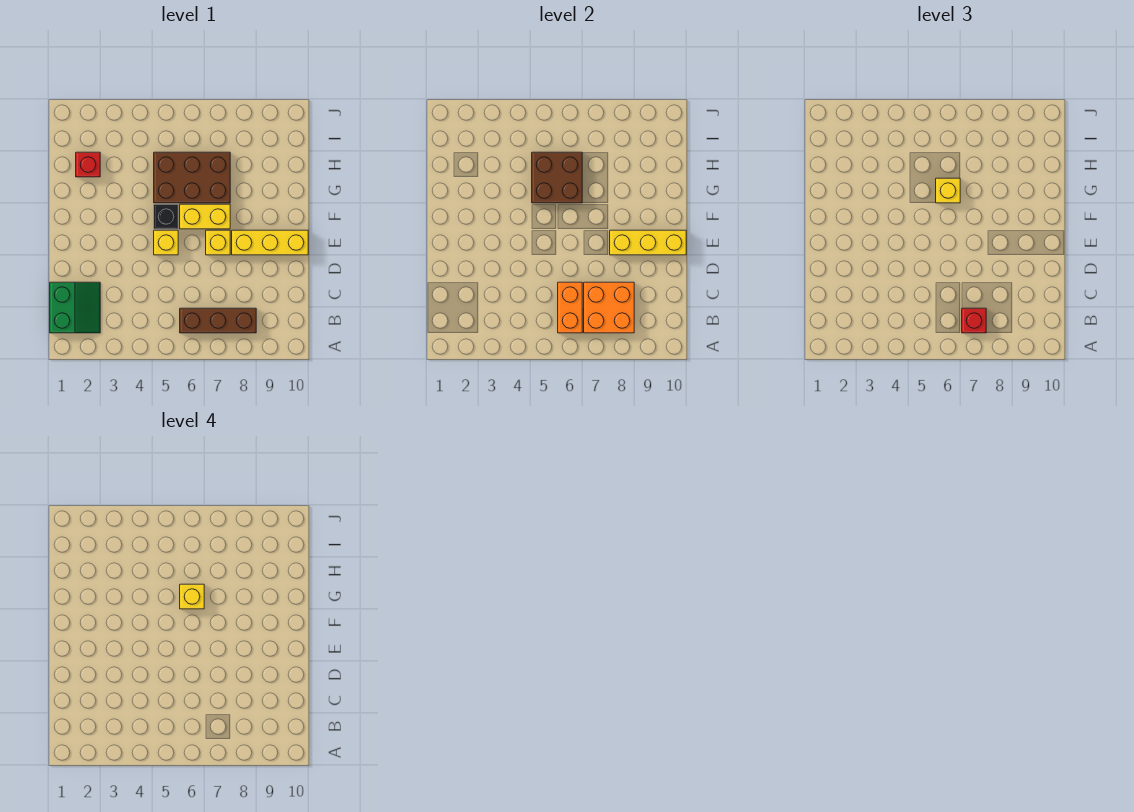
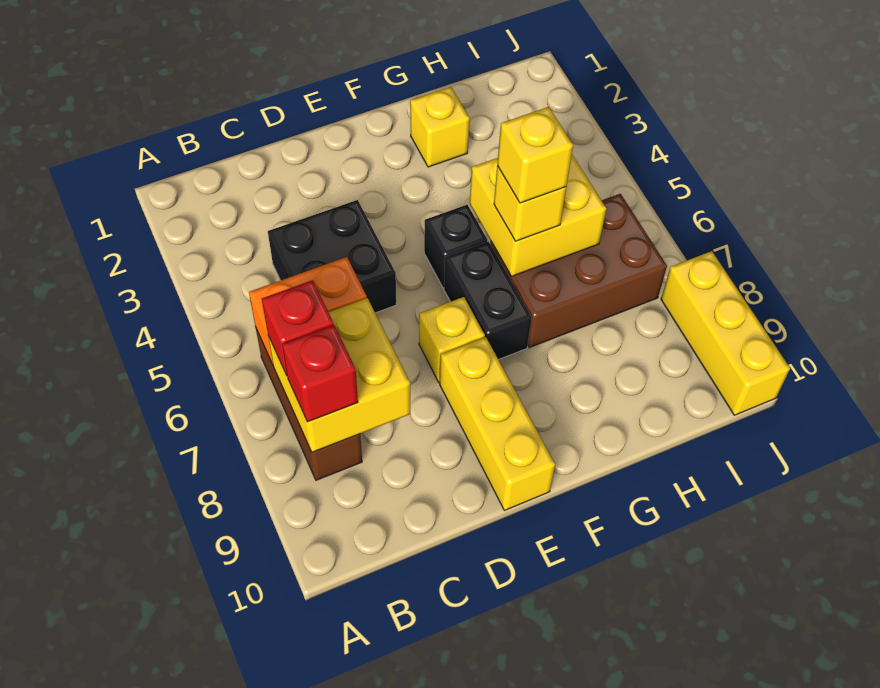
green 2x2 slope [50,282,100,333] -> none
orange 2x2 brick [584,282,634,333] -> yellow 2x2 brick [268,298,410,452]
none -> black 2x2 brick [268,200,396,313]
yellow 1x1 brick [154,230,178,255] -> yellow 1x1 brick moved to [410,87,470,167]
yellow 1x3 brick [610,230,686,255] -> yellow 1x3 brick moved to [661,251,790,415]
yellow 1x2 brick [180,204,230,229] -> black 1x2 brick [444,242,532,360]
brown 2x3 brick [154,152,230,203] -> brown 2x3 brick turned to [490,194,667,347]
brown 2x2 brick [532,152,582,203] -> yellow 2x2 brick [470,155,606,276]
red 1x1 brick [76,152,100,177] -> red 1x1 brick moved to [282,325,358,422]

